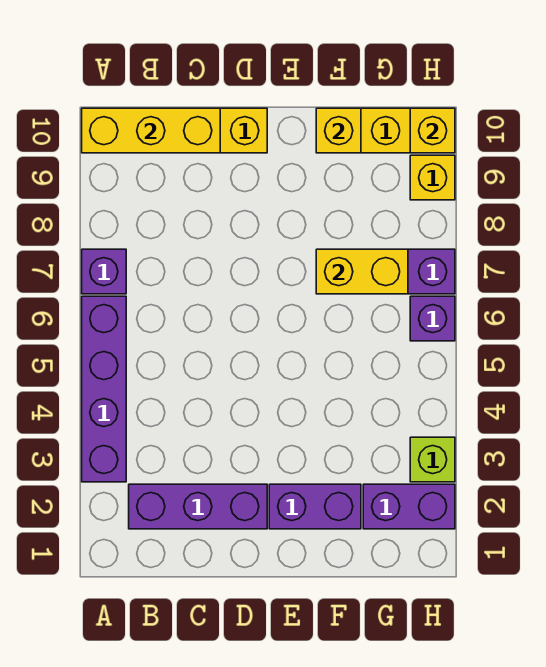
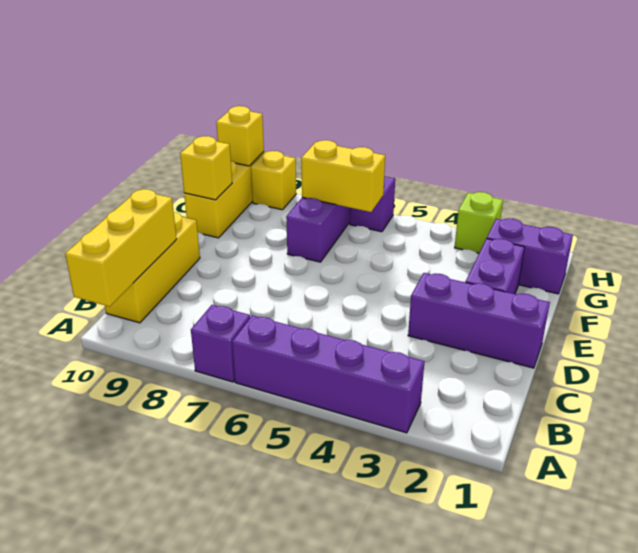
purple 1x3 brick [129,484,267,529] -> purple 1x3 brick turned to [408,273,550,368]
yellow 1x2 brick [316,249,408,294] -> yellow 1x2 brick turned to [301,140,385,212]
purple 1x2 brick [363,484,455,529] -> purple 1x2 brick turned to [487,218,573,294]

